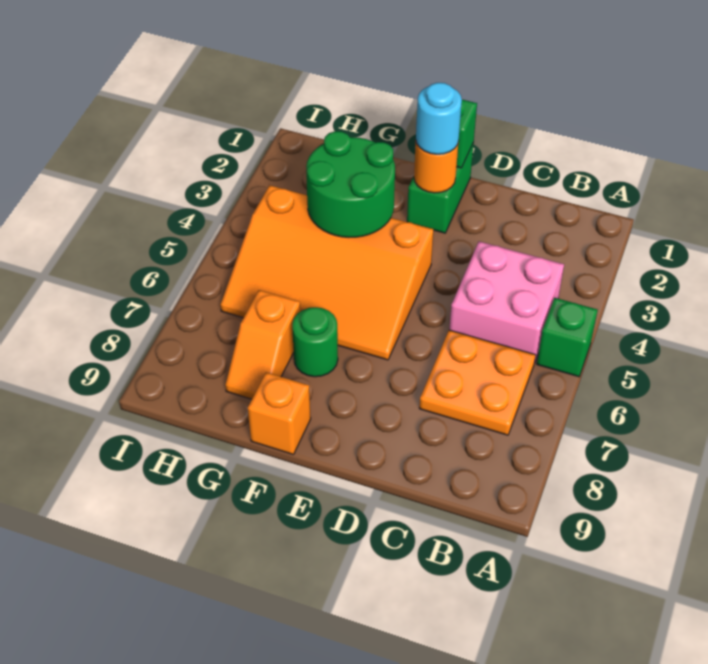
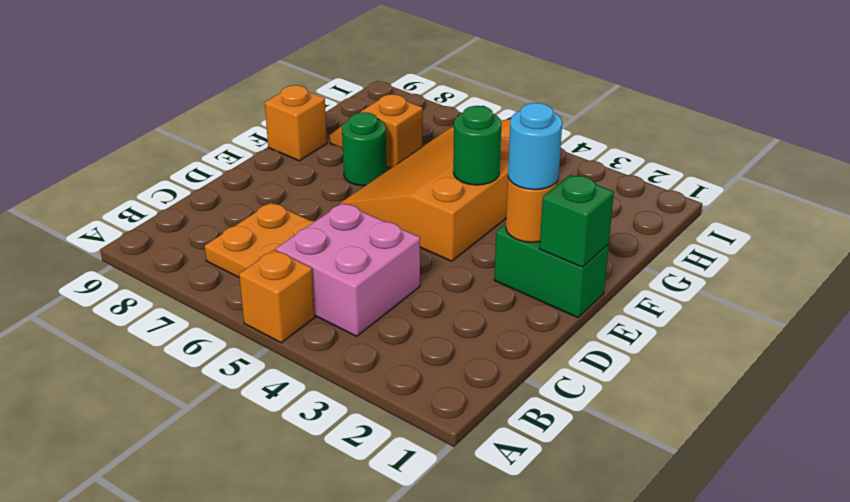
green 1x1 brick [537,298,598,377] -> orange 1x1 brick [239,250,315,343]
green 2x2 round brick [306,131,395,237] -> green 1x1 round brick [453,106,501,185]

